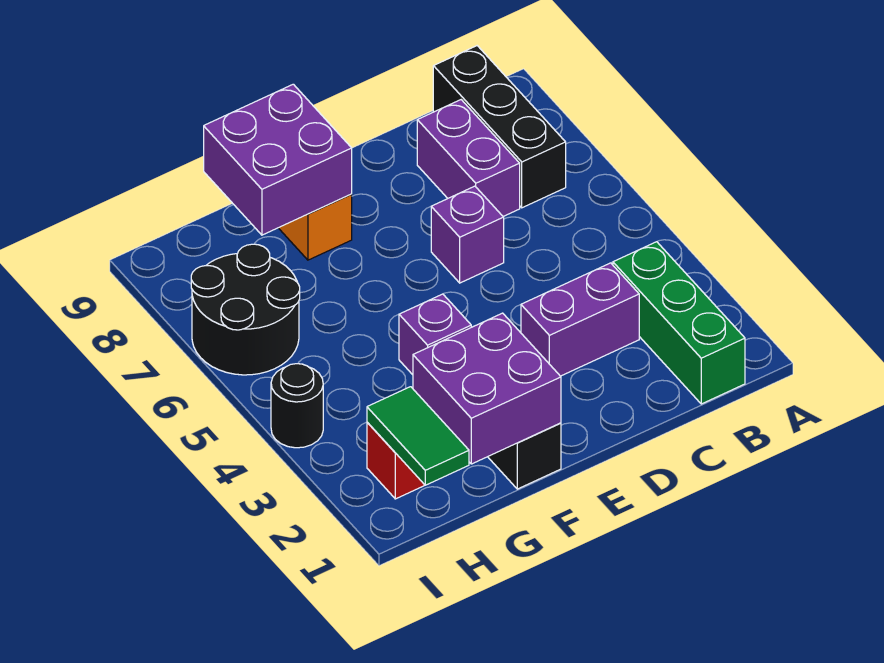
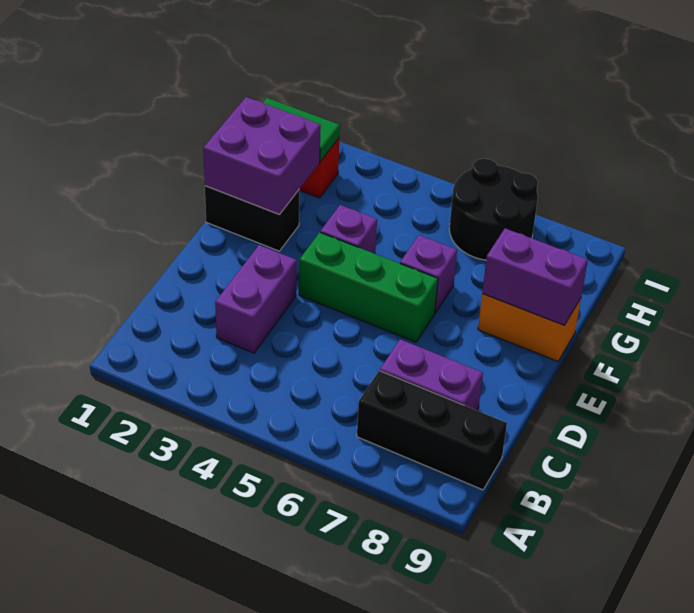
green 1x3 brick [613,242,745,404] -> green 1x3 brick moved to [299,232,438,342]
purple 1x1 brick [431,186,504,283] -> purple 1x1 brick moved to [400,235,457,313]
purple 2x2 brick [204,84,352,235] -> purple 1x2 brick [482,228,588,325]
black 1x1 round brick [271,364,323,448] -> none

